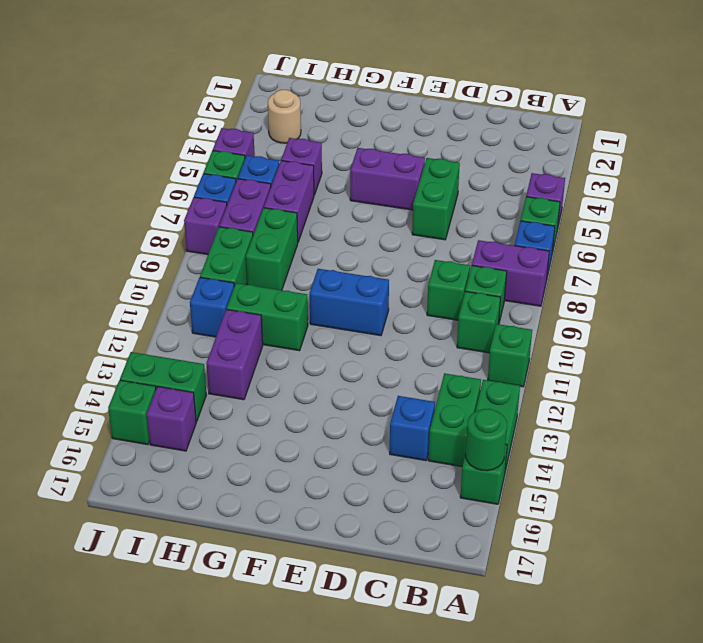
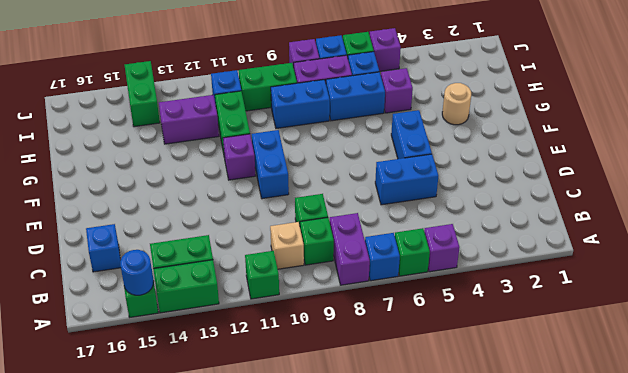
green 1x1 round brick [466,409,507,471] -> blue 1x1 round brick [120,250,154,295]
green 1x1 brick [457,291,501,353] -> tan 1x1 brick [270,222,304,269]
blue 1x1 brick [390,396,435,461] -> blue 1x1 brick moved to [86,224,121,272]
green 1x2 brick [412,158,460,240] -> blue 1x2 brick [375,154,438,205]
purple 1x2 brick [350,148,425,210] -> blue 1x2 brick [391,110,432,159]
purple 1x2 brick [264,161,314,242] -> blue 1x2 brick [326,72,385,121]
green 1x2 brick [246,208,298,290] -> blue 1x2 brick [271,80,330,128]
tan 1x1 round brick [268,90,301,143] -> tan 1x1 round brick moved to [442,83,471,125]
purple 1x1 brick [147,387,196,451] -> purple 1x1 brick moved to [223,134,256,180]
green 1x1 brick [108,380,156,445] -> none

